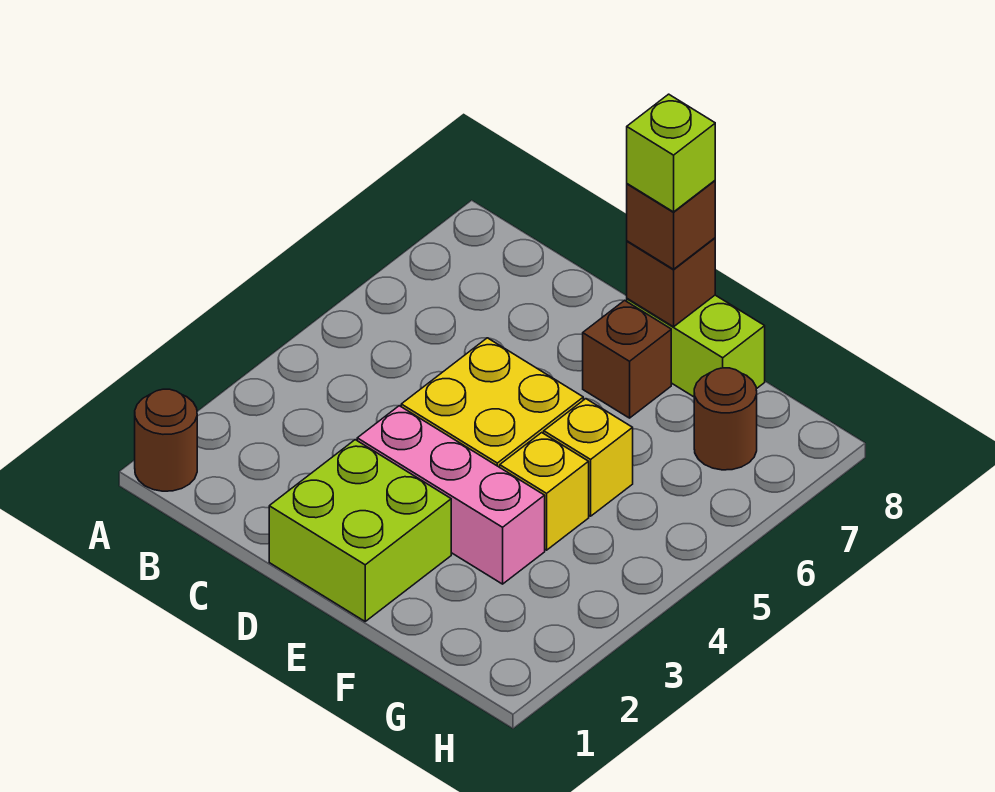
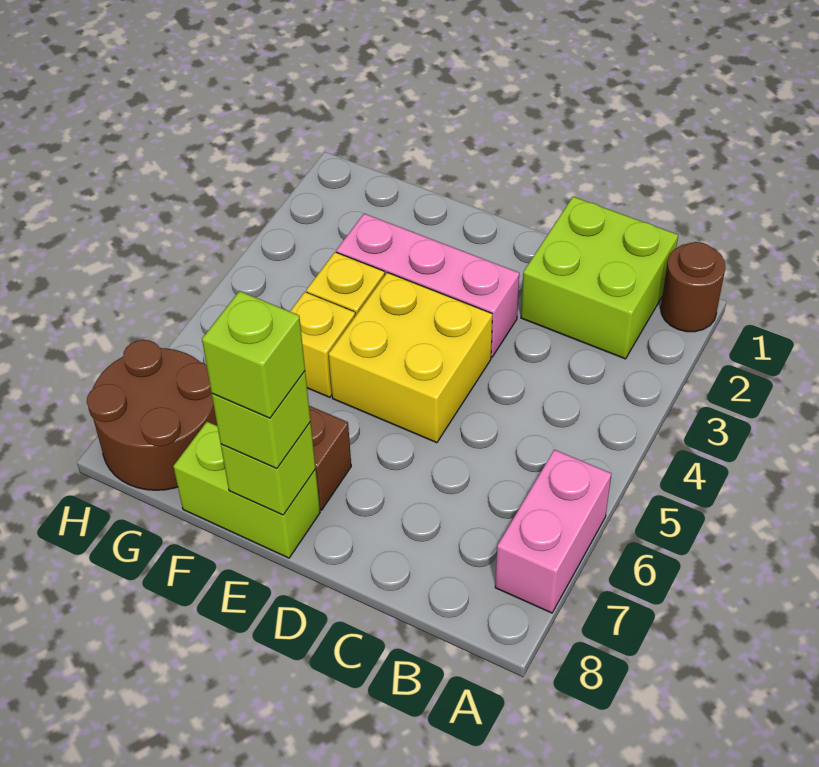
none -> pink 1x2 brick [495,450,611,613]
lime 2x2 brick [269,440,451,621] -> lime 2x2 brick moved to [521,197,678,359]
brown 1x1 brick [627,238,715,327] -> lime 1x1 brick [221,422,315,515]
brown 1x1 brick [627,181,715,269] -> lime 1x1 brick [212,371,310,468]
brown 1x1 round brick [694,368,757,470] -> brown 2x2 round brick [87,340,217,490]

